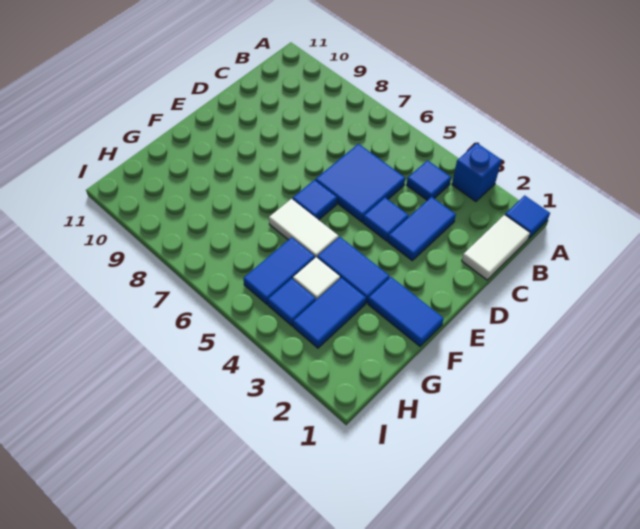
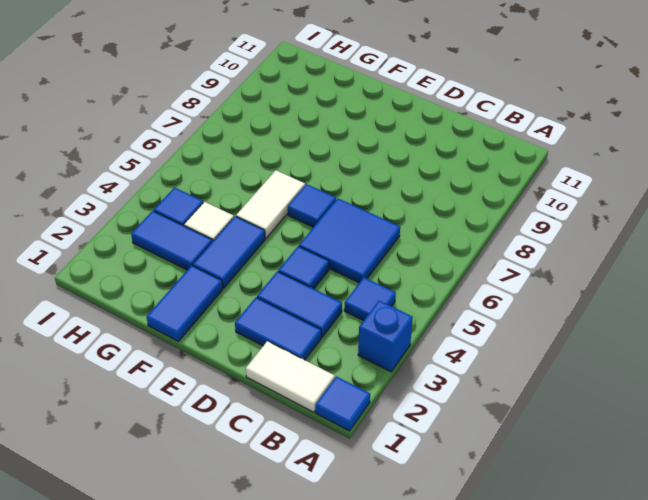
blue 1x2 tile [243,237,315,304] -> blue 1x2 tile moved to [235,297,321,360]

